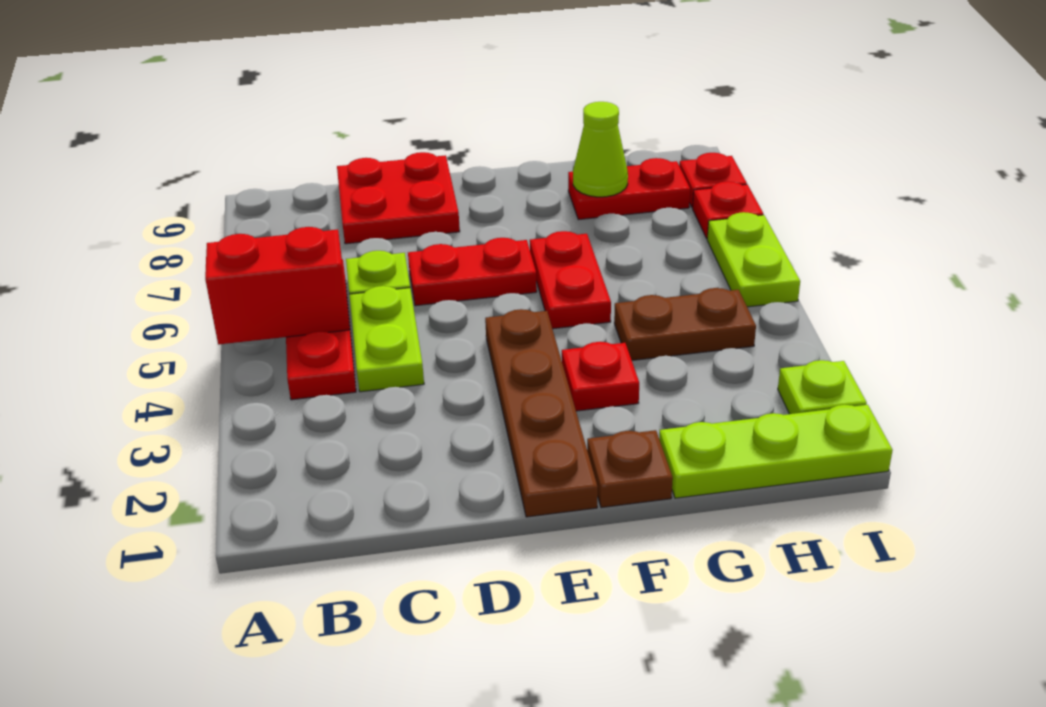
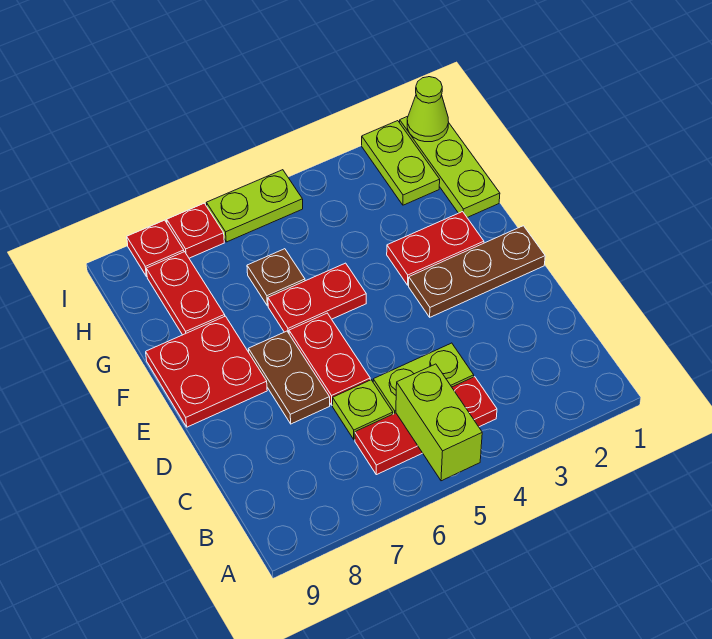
red 1x2 brick [205,227,350,344] -> lime 1x2 brick [396,364,482,481]
red 2x2 plate [337,152,460,244] -> red 2x2 plate moved to [146,316,267,427]
brown 1x4 plate [485,309,598,517] -> brown 1x3 plate [409,226,545,317]
brown 1x1 plate [587,430,673,508] -> brown 1x1 plate moved to [247,249,305,306]
red 1x1 plate [562,342,639,411] -> red 1x2 plate [387,212,484,285]
brown 1x2 plate [614,288,756,360] -> brown 1x2 plate moved to [249,331,330,424]
lime 1x1 cone [573,102,628,197] -> lime 1x1 cone moved to [407,77,449,142]
lime 1x1 plate [778,360,867,414] -> lime 1x2 plate [362,121,440,205]

